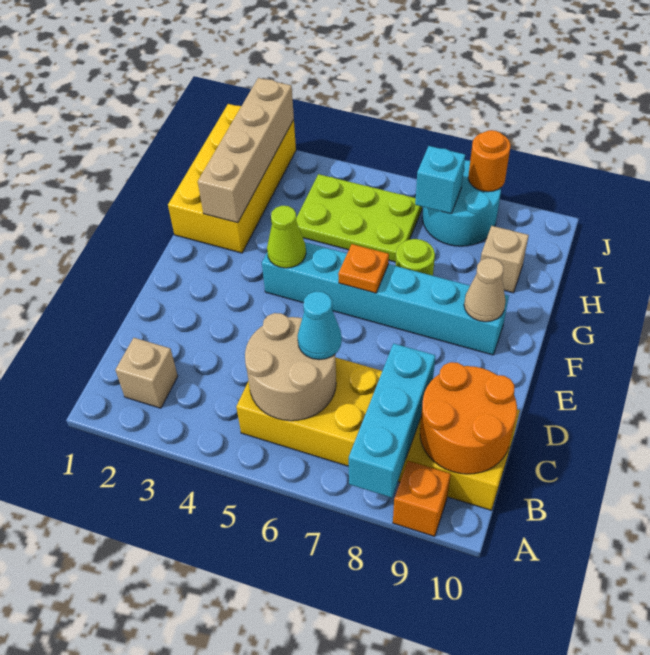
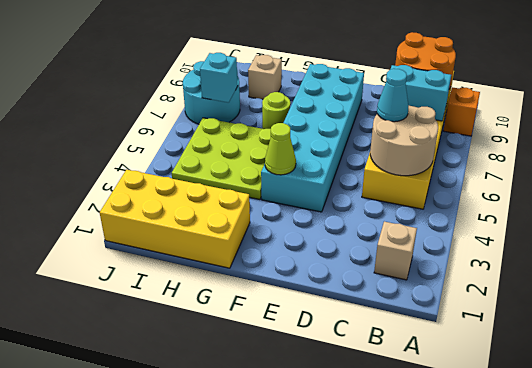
cyan 1x3 brick [349,343,435,498] -> cyan 1x2 brick [390,65,451,121]
cyan 1x6 brick [262,242,509,355] -> cyan 2x6 brick [261,64,364,212]
orange 1x1 plate [338,244,389,293] -> none
tan 1x1 cone [464,258,506,322] -> none
tan 1x4 brick [198,78,294,223] -> none
lime 2x3 plate [296,174,422,262] -> lime 3x3 plate [172,118,271,200]
orange 1x1 round brick [468,130,511,192] -> none

